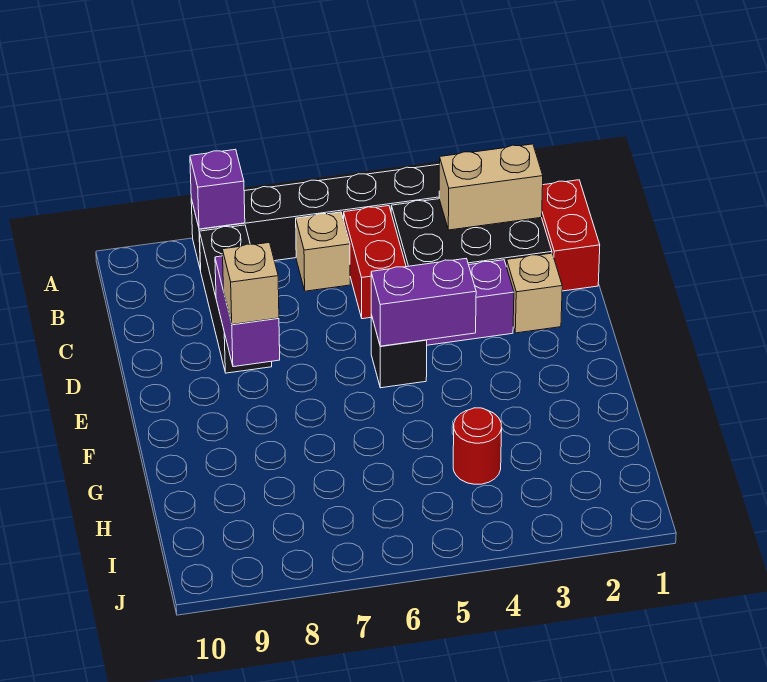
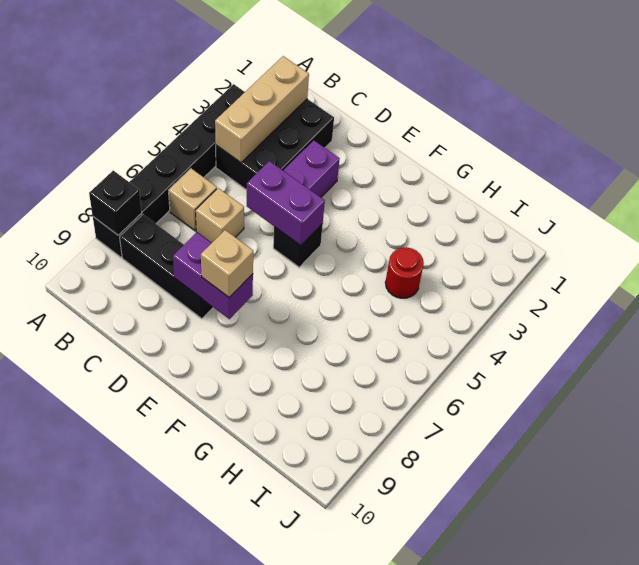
purple 1x1 brick [190,149,245,229] -> black 1x1 brick [89,171,142,235]
red 1x2 brick [542,180,600,291] -> none
tan 1x2 brick [439,144,543,230] -> tan 1x3 brick [215,56,309,163]
red 1x2 brick [344,206,406,319] -> none
tan 1x1 brick [507,253,562,333] -> tan 1x1 brick moved to [196,188,244,243]
purple 1x2 brick [371,259,476,346] -> purple 1x2 brick turned to [247,161,325,246]

